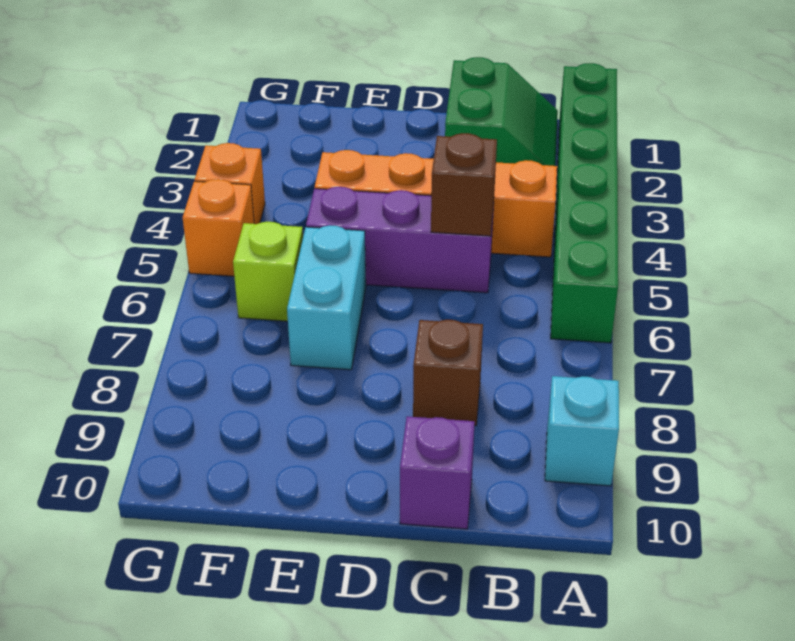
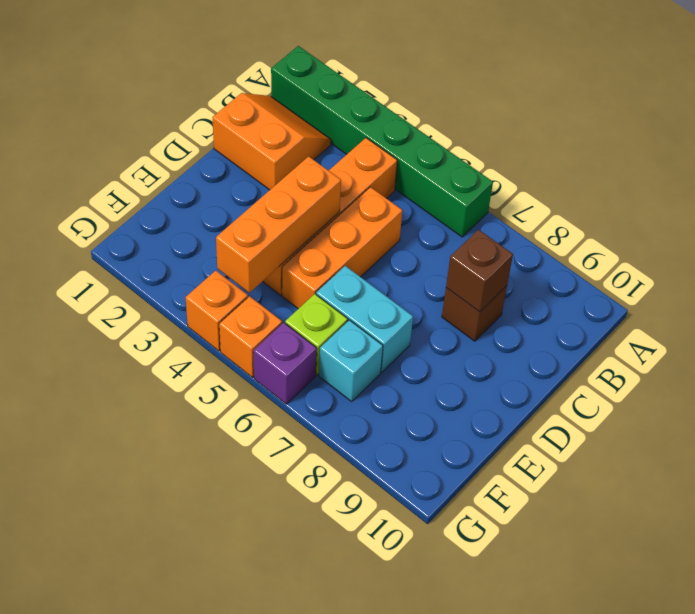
cyan 1x1 brick [545,376,619,486] -> cyan 1x1 brick moved to [319,320,383,401]
green 2x2 slope [445,57,558,166] -> orange 2x2 slope [213,93,331,190]
purple 1x3 brick [306,187,494,293] -> orange 1x3 brick [282,187,402,309]
brown 1x1 brick [431,133,497,236] -> brown 1x1 brick moved to [446,230,513,312]
purple 1x1 brick [400,416,475,529] -> purple 1x1 brick moved to [253,323,317,404]
none -> orange 1x3 brick [216,156,341,293]

